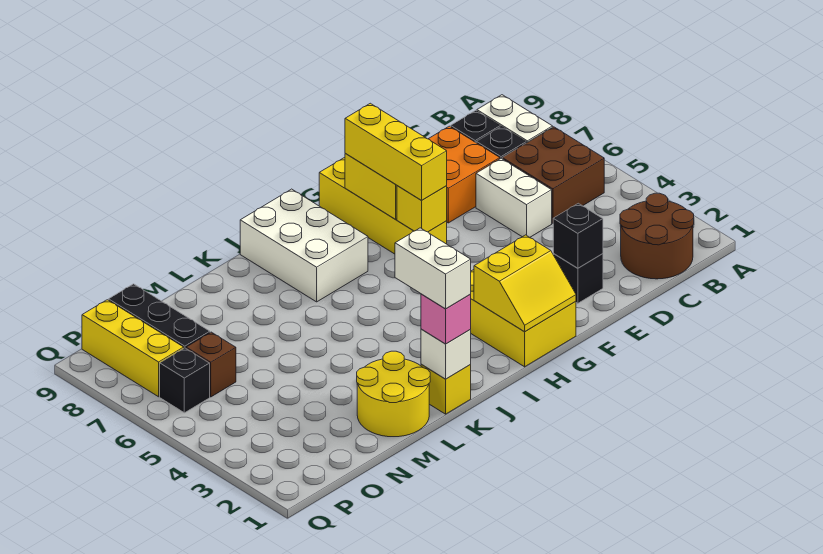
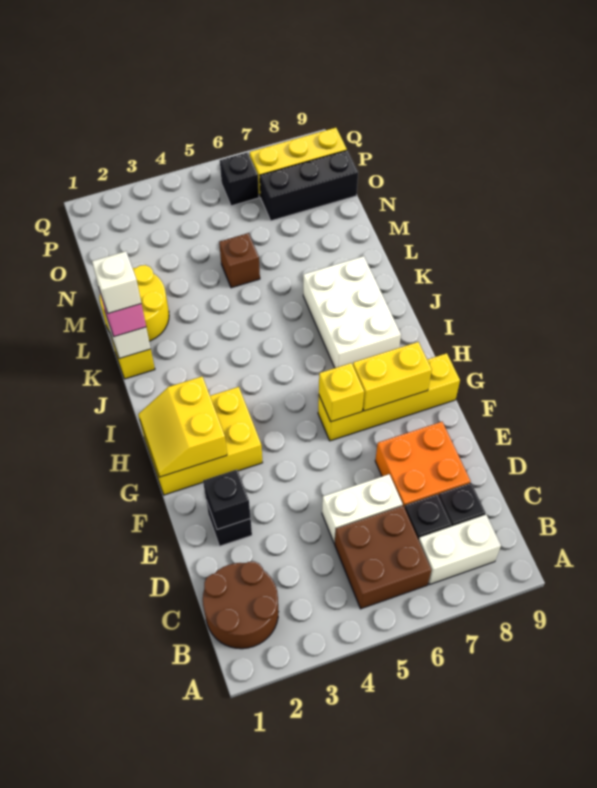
yellow 1x3 brick [345,103,447,201] -> none
white 2x3 brick [240,189,368,302] -> white 2x3 brick turned to [303,256,401,368]
white 1x2 brick [395,228,471,309] -> white 1x1 brick [92,251,141,313]
brown 1x1 brick [186,332,236,397] -> brown 1x1 brick moved to [219,233,260,288]

